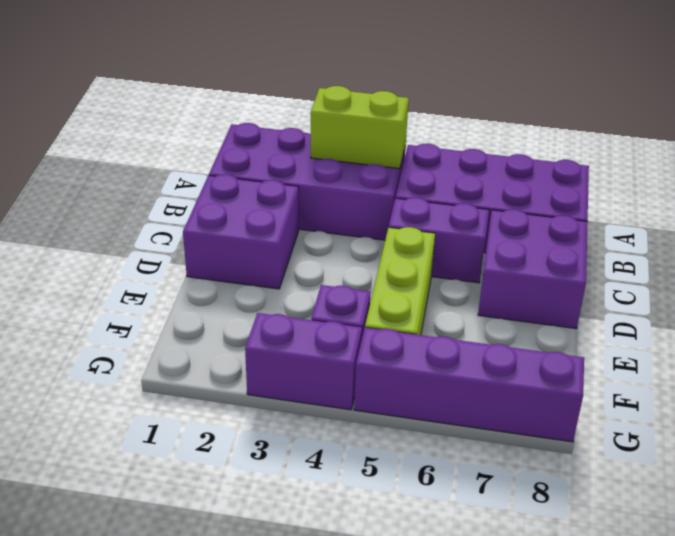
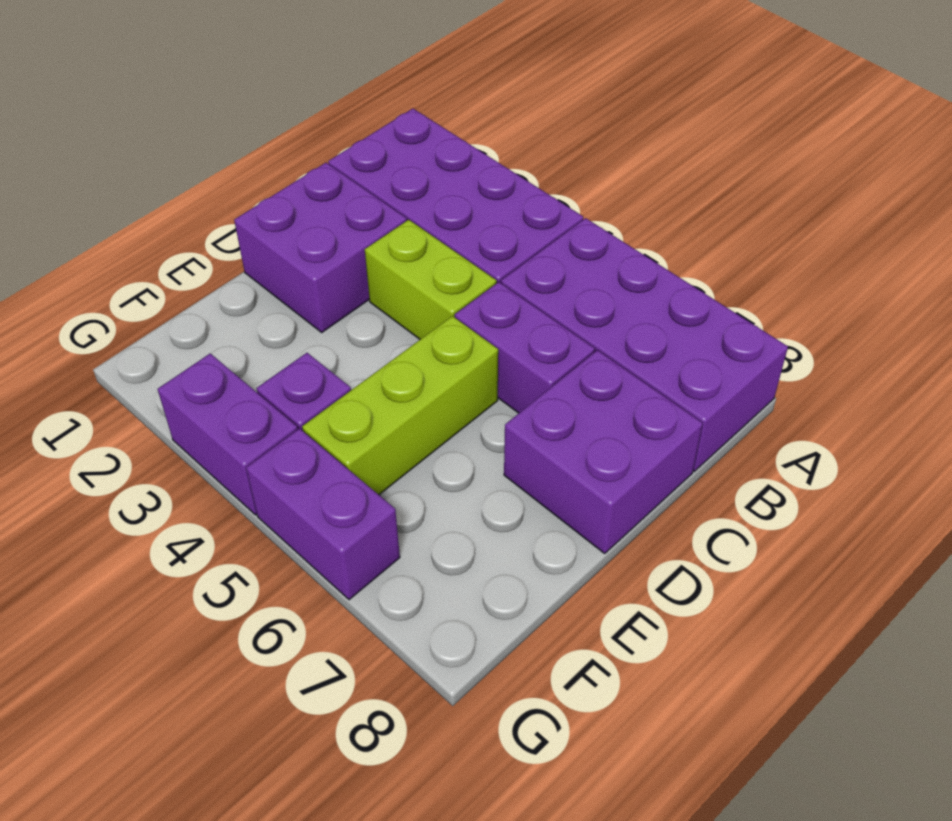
lime 1x2 brick [311,86,409,169] -> lime 1x2 brick moved to [365,220,497,339]
purple 1x4 brick [354,328,584,442] -> purple 1x2 brick [246,428,400,600]

